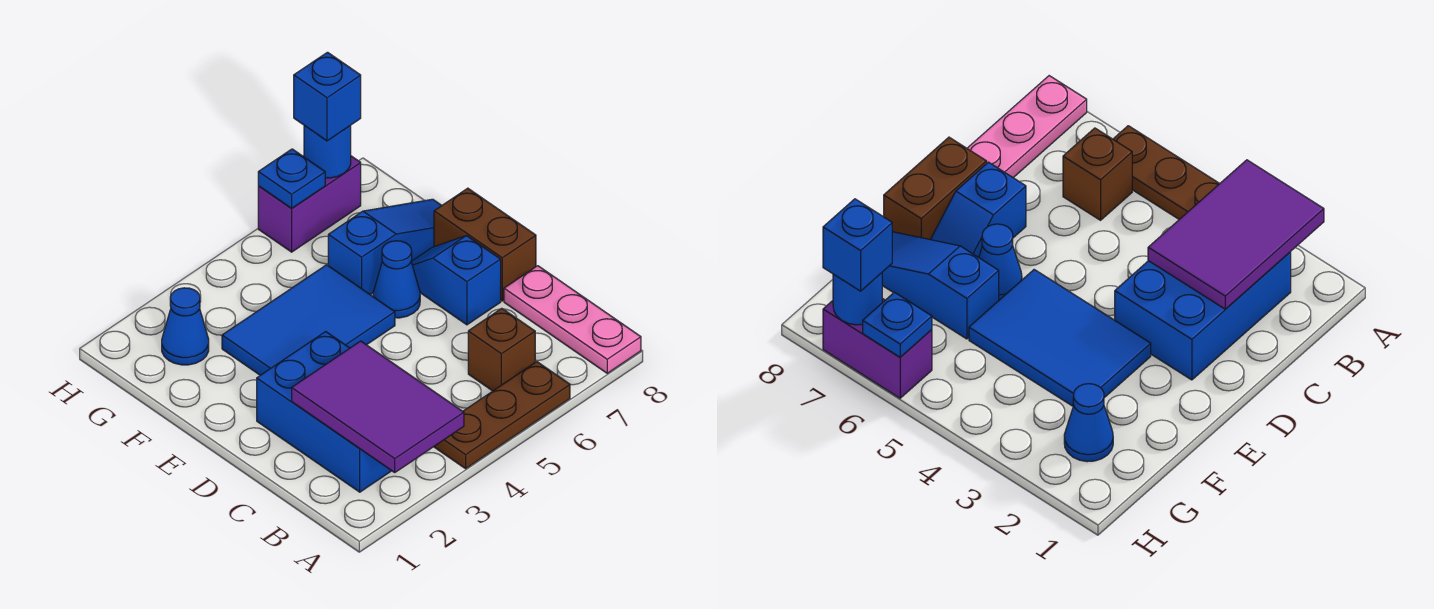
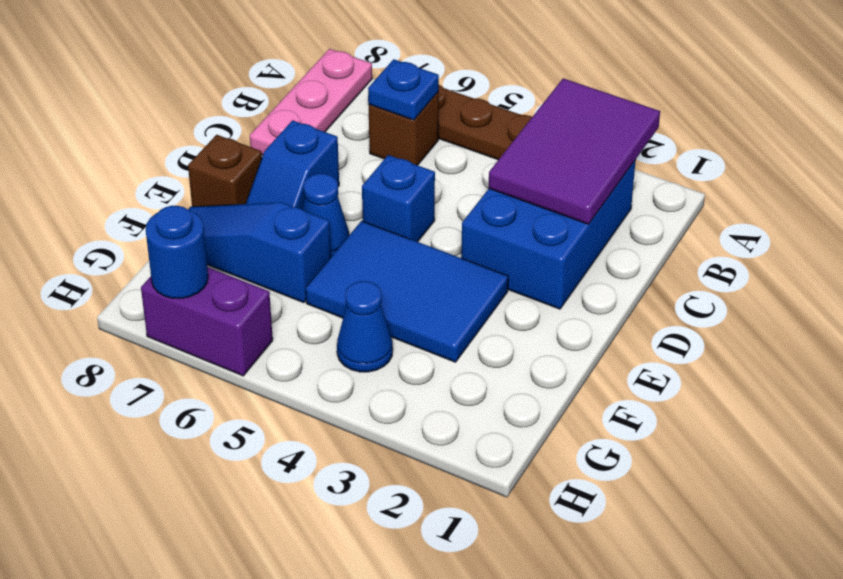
brown 1x2 brick [434,188,536,301] -> brown 1x1 brick [188,135,262,207]
blue 1x1 cone [162,288,209,365] -> blue 1x1 cone moved to [337,281,393,372]
blue 1x1 plate [258,149,325,209] -> blue 1x1 plate moved to [368,59,439,120]
blue 1x1 brick [294,52,361,141] -> blue 1x1 brick moved to [362,155,435,242]

